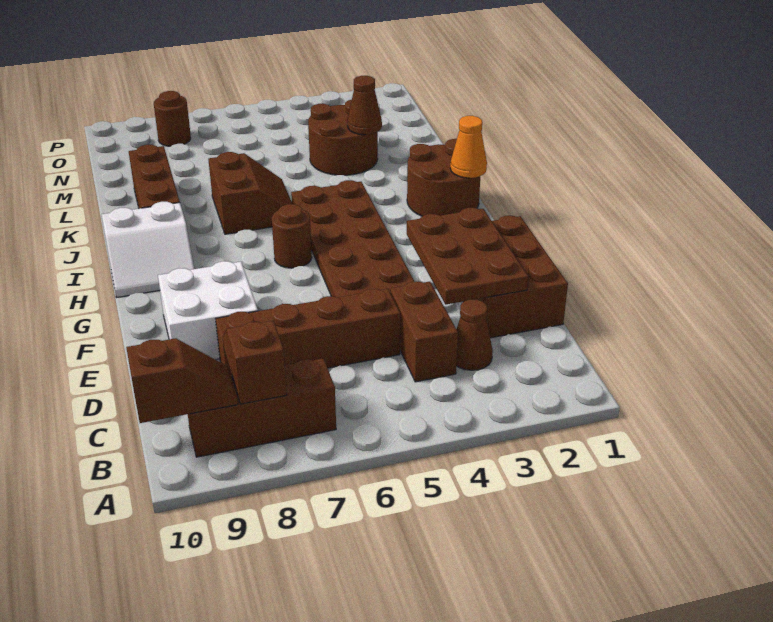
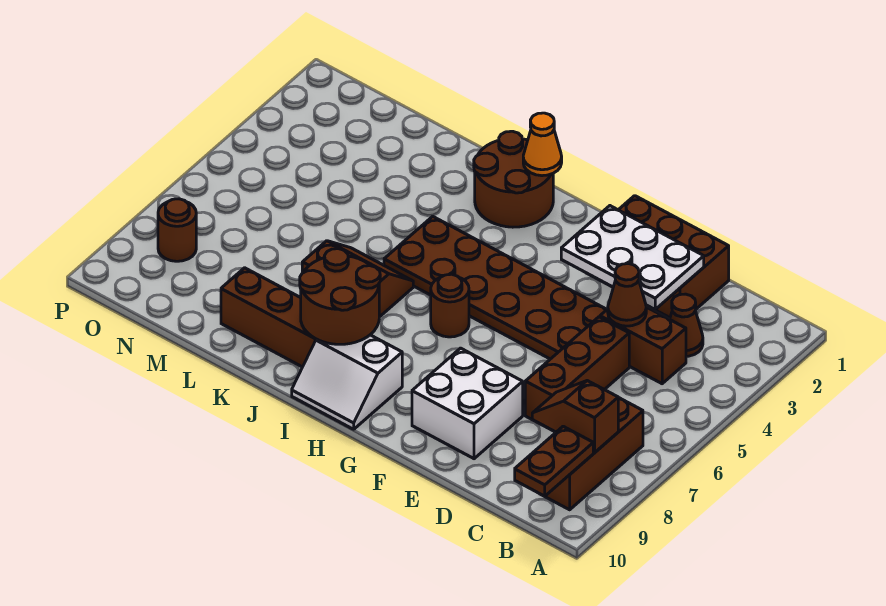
brown 1x2 slope [126,338,238,423] -> brown 1x2 plate [515,426,593,496]
brown 2x3 plate [407,208,528,305] -> white 2x3 plate [561,206,704,309]
brown 1x4 brick [216,289,400,375] -> brown 1x3 brick [525,317,629,419]
white 2x2 slope [102,202,194,297] -> white 2x2 slope turned to [292,335,402,429]
brown 2x2 round brick [308,100,378,175] -> brown 2x2 round brick moved to [300,249,380,344]
brown 1x1 cone [348,76,382,135] -> brown 1x1 cone moved to [608,264,646,326]

